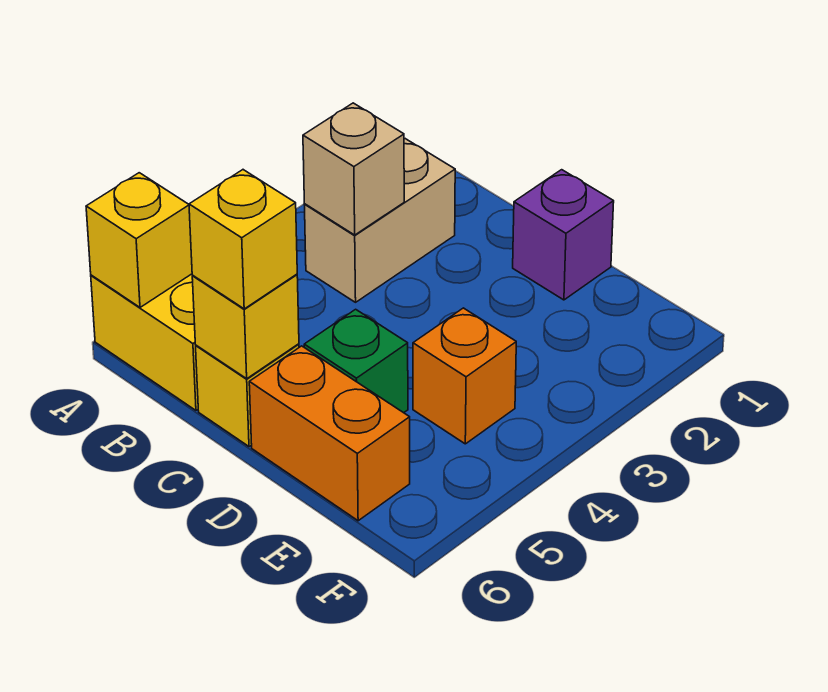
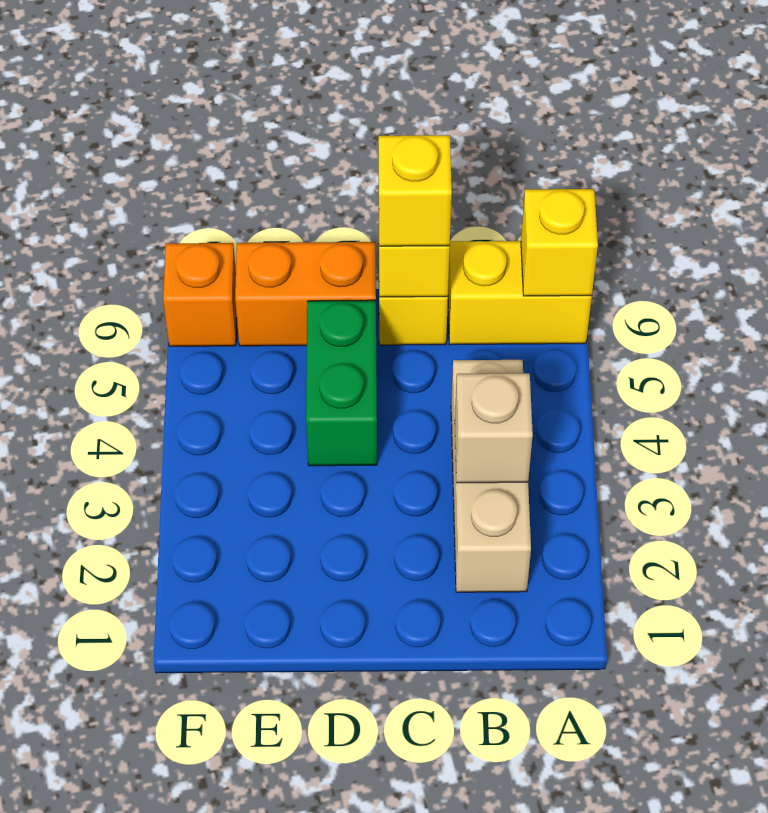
tan 1x2 brick [304,139,455,302] -> tan 1x3 brick [451,360,531,592]
purple 1x1 brick [513,170,614,300] -> none
green 1x1 brick [304,309,408,413] -> green 1x2 brick [306,300,377,466]
orange 1x1 brick [413,308,516,444] -> orange 1x1 brick moved to [163,243,237,346]

